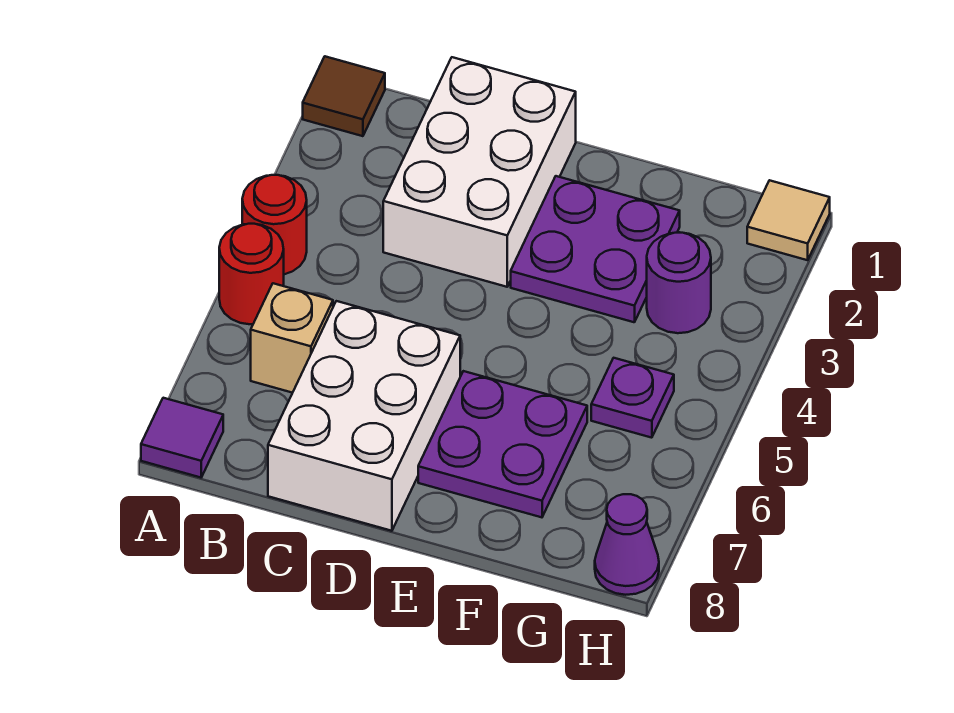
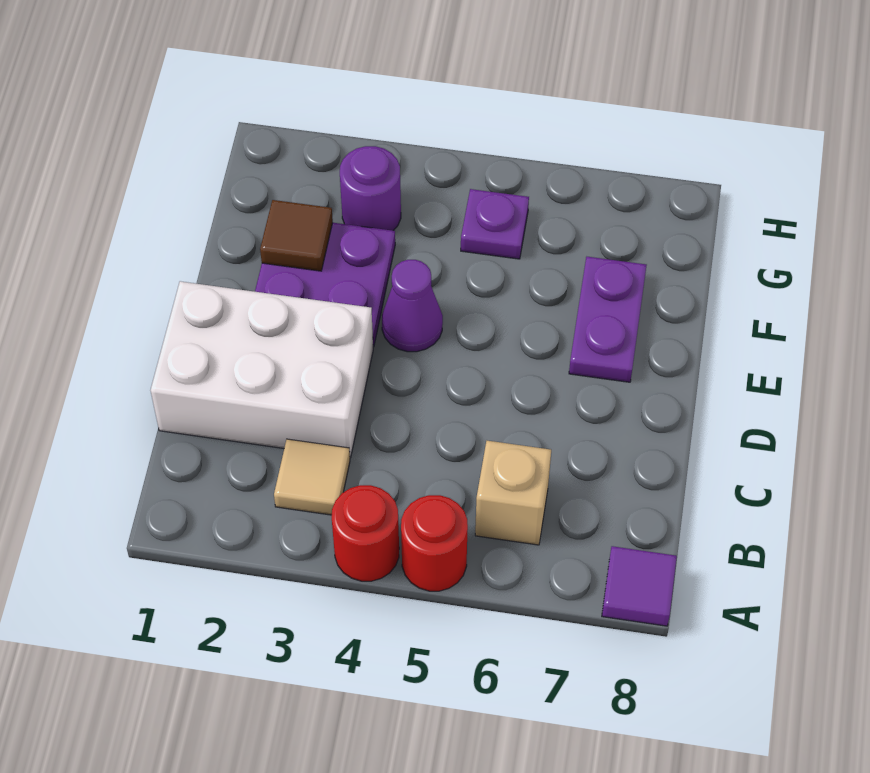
brown 1x1 tile [303,56,385,136] -> brown 1x1 tile moved to [260,200,333,271]
white 2x3 brick [268,301,460,531] -> none
purple 2x2 plate [418,371,587,517] -> purple 1x2 plate [569,257,647,382]
tan 1x1 tile [747,180,830,260] -> tan 1x1 tile moved to [274,439,350,515]
purple 1x1 cone [595,494,659,595] -> purple 1x1 cone moved to [382,260,443,352]

